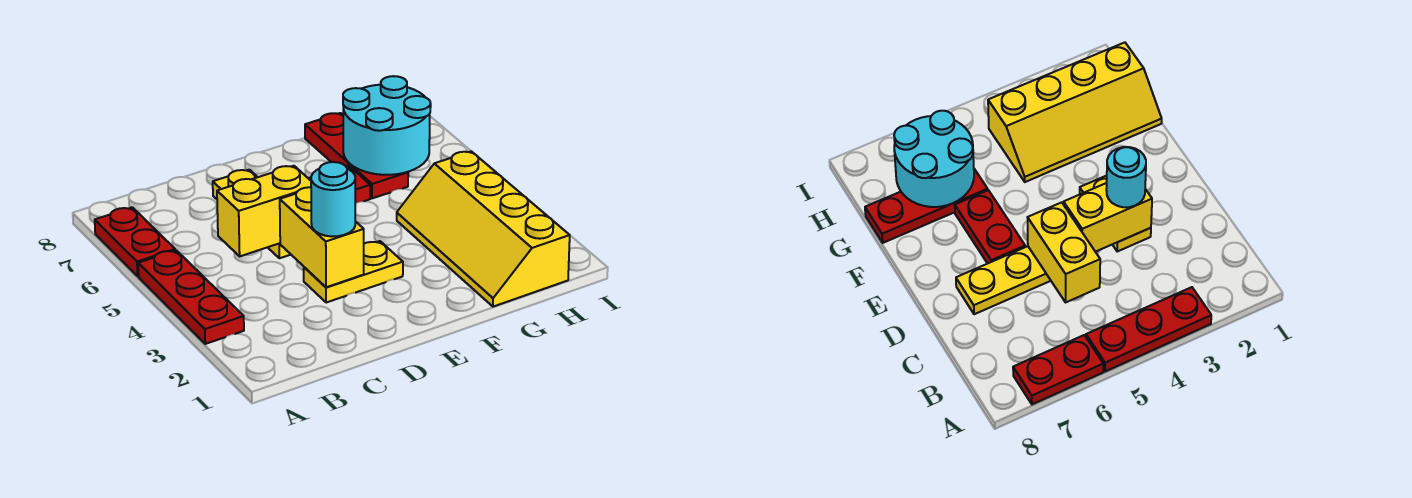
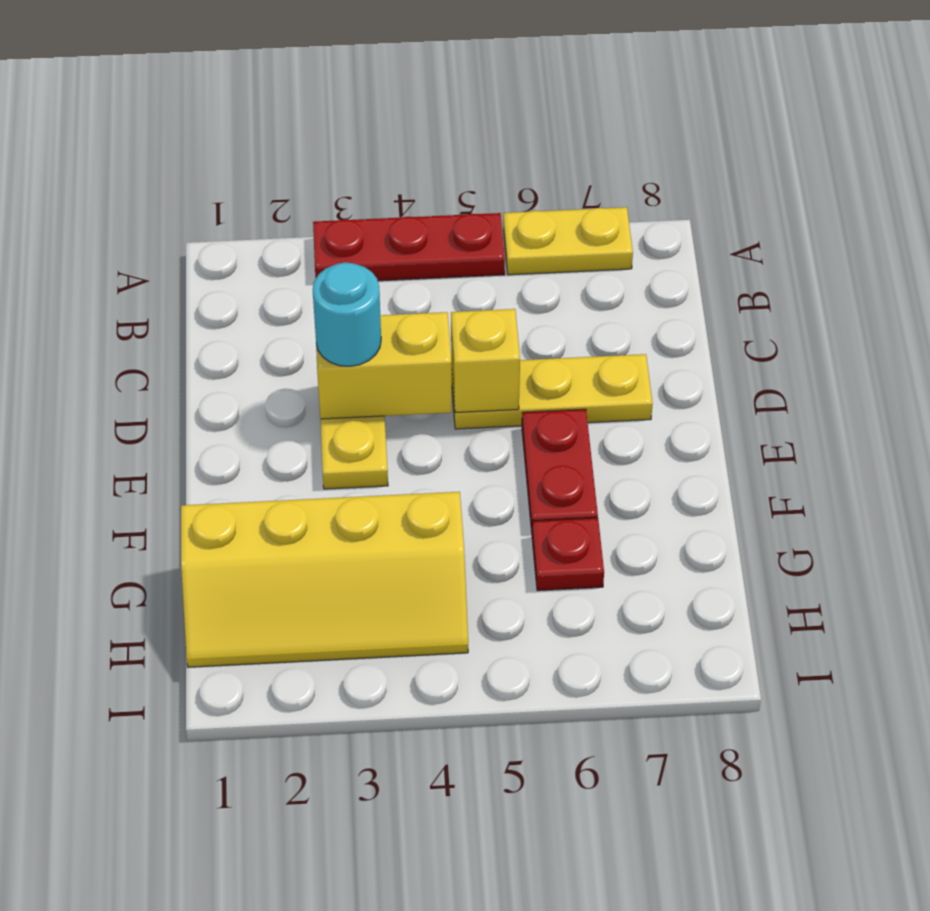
red 1x2 plate [95,207,175,276] -> yellow 1x2 plate [503,207,633,275]
yellow 1x2 brick [217,166,311,256] -> yellow 1x1 brick [451,309,520,413]
yellow 2x4 slope [397,151,570,307] -> yellow 2x4 slope turned to [181,492,468,667]
red 1x3 plate [305,113,408,198] -> red 1x1 plate [532,518,604,591]
cyan 2x2 round brick [343,76,431,175] -> none

